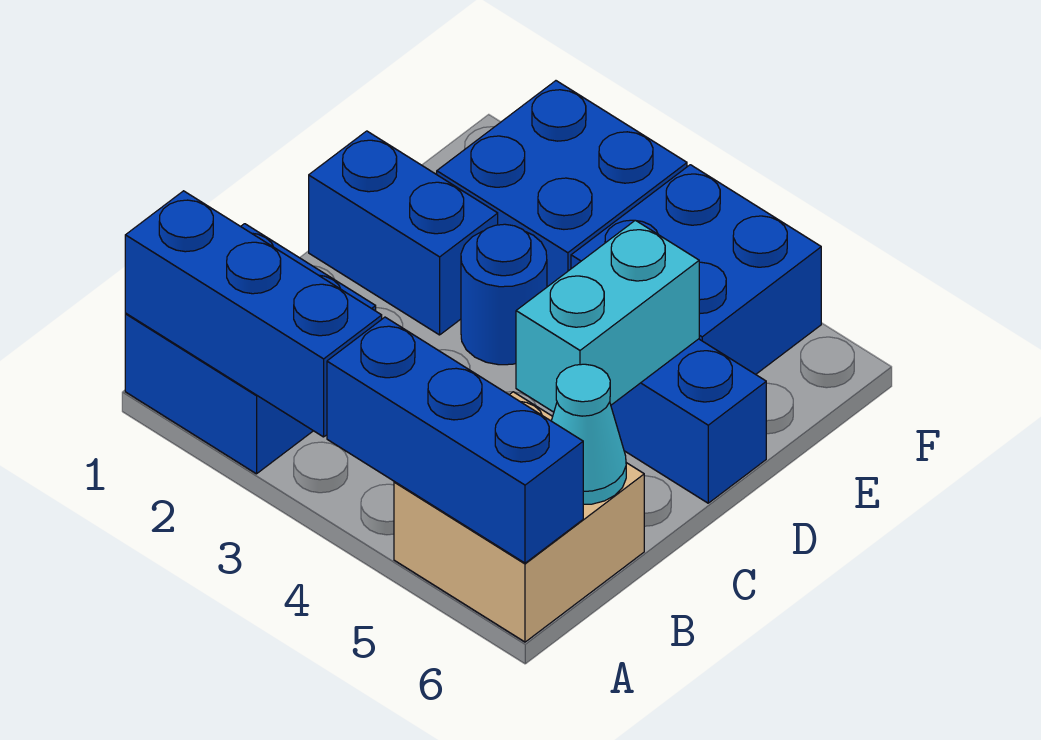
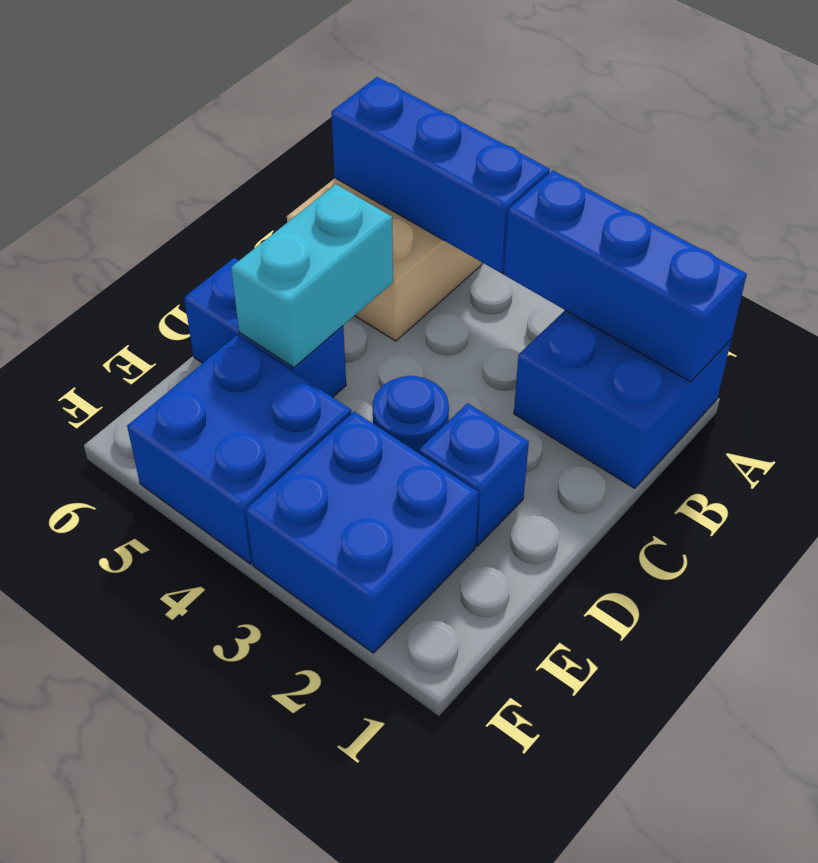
cyan 1x1 cone [552,364,626,504] -> none
blue 1x2 brick [309,131,498,335] -> blue 1x1 brick [419,403,529,546]

